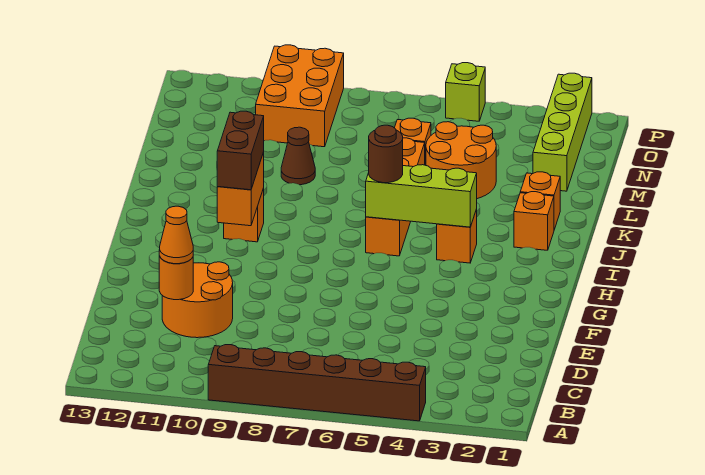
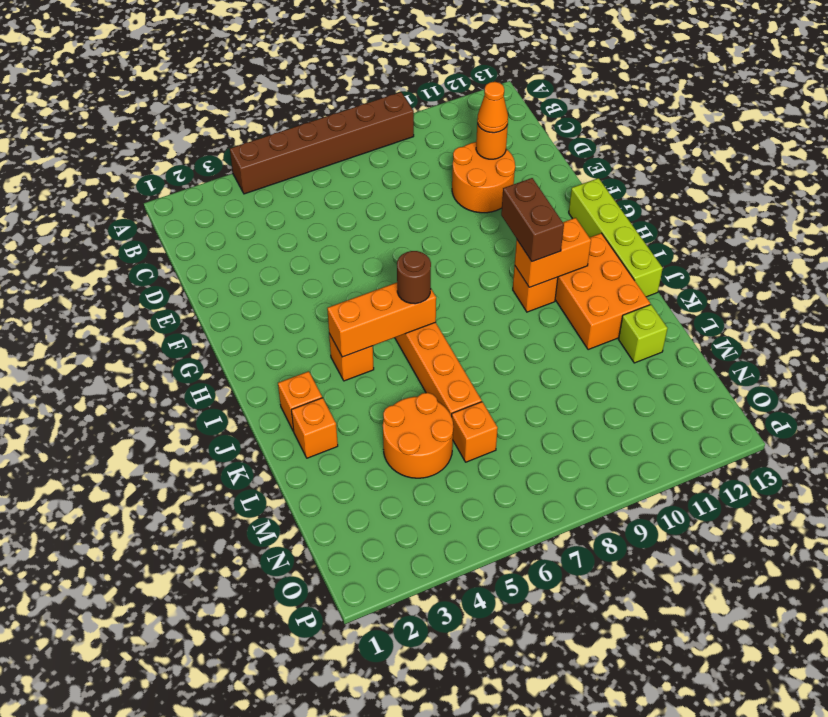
orange 1x2 brick [217,152,264,226] -> orange 1x2 brick turned to [515,218,591,287]
lime 1x3 brick [366,165,477,227] -> orange 1x3 brick [327,283,436,357]
brown 1x1 cone [281,127,315,185] -> none
lime 1x4 brick [533,73,592,191] -> lime 1x4 brick moved to [569,178,663,297]
orange 2x3 brick [256,45,344,147] -> orange 2x3 brick moved to [555,233,650,350]
lime 1x1 brick [446,63,485,121] -> lime 1x1 brick moved to [618,305,668,363]

